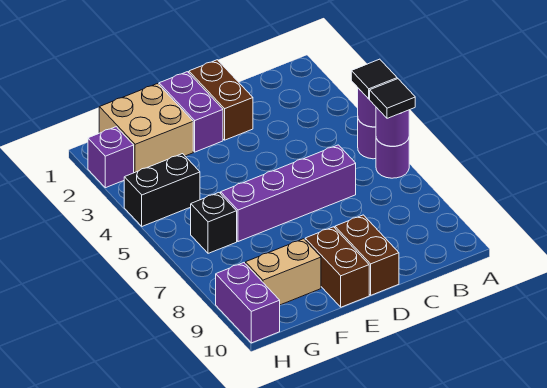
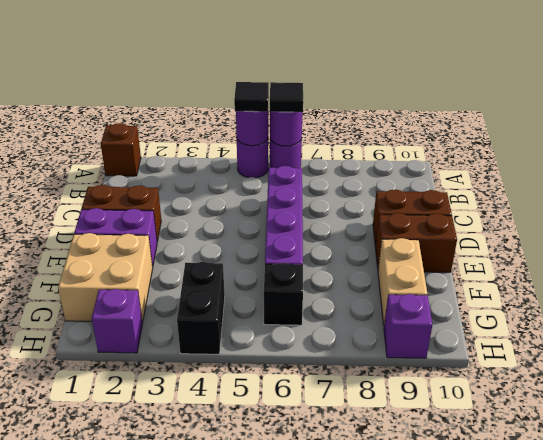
none -> brown 1x1 brick [101,123,141,176]
purple 1x2 brick [216,263,280,343] -> purple 1x1 brick [384,294,432,358]

